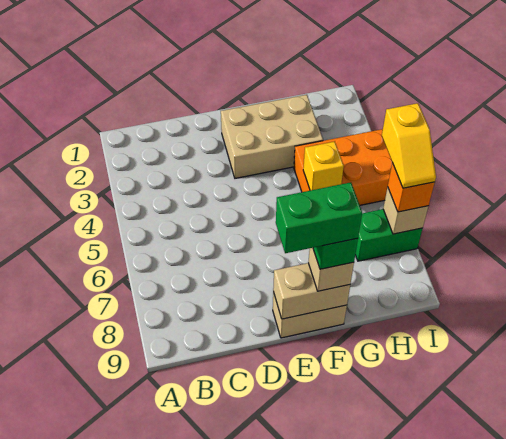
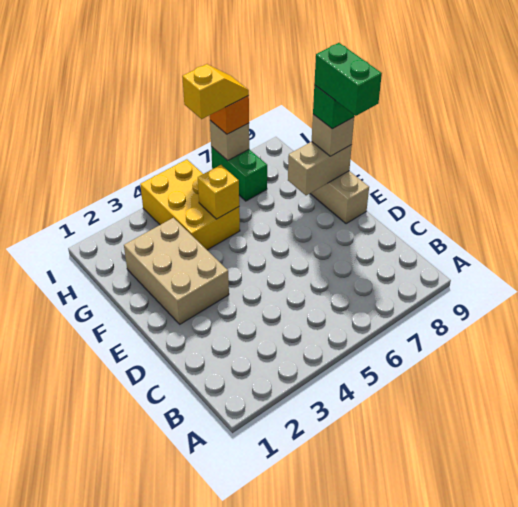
tan 1x2 brick [273,263,350,319] -> tan 1x2 brick turned to [288,142,352,195]
orange 2x3 brick [294,129,392,205] -> yellow 2x3 brick [140,159,240,250]

